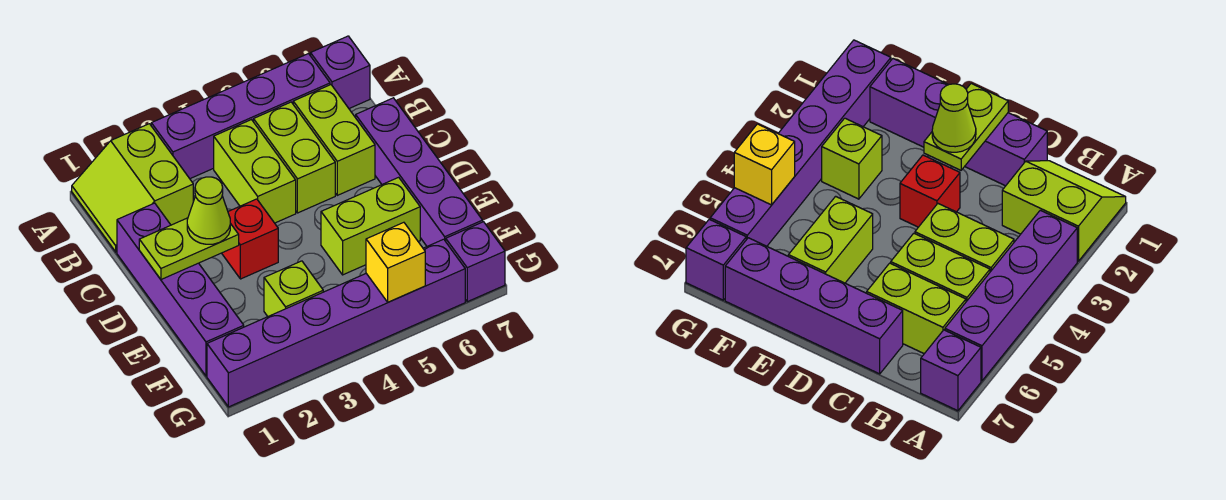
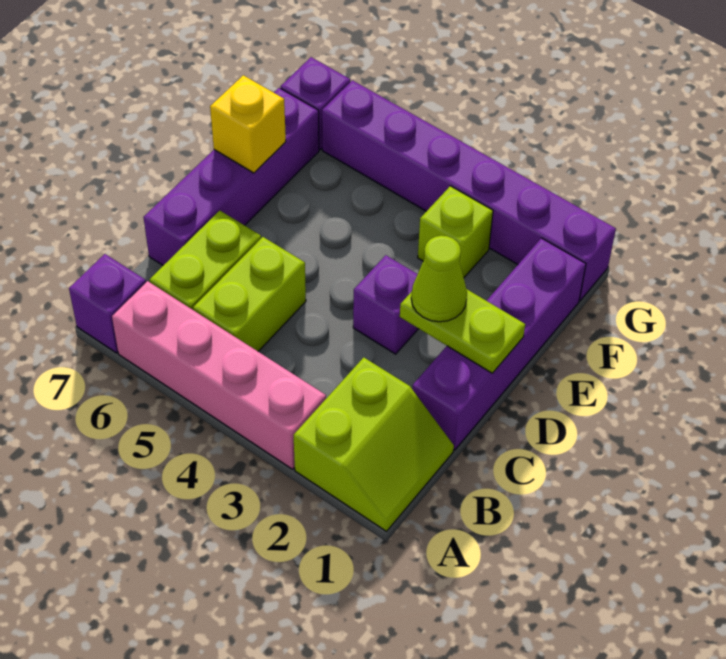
purple 1x4 brick [151,54,330,179] -> pink 1x4 brick [112,281,326,469]
lime 1x2 brick [214,120,296,223] -> none
red 1x1 brick [222,199,278,279] -> purple 1x1 brick [353,255,418,354]
lime 1x2 brick [321,177,420,275] -> none
yellow 1x1 brick [366,222,425,302] -> yellow 1x1 brick moved to [210,75,286,173]

